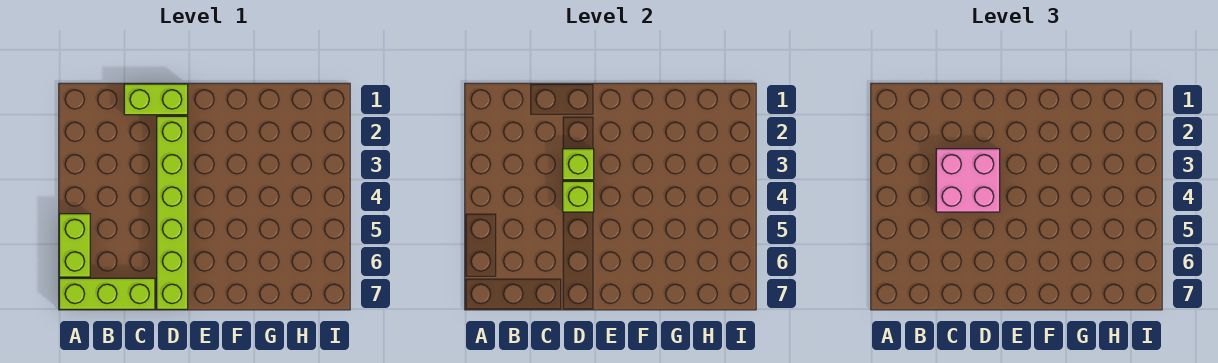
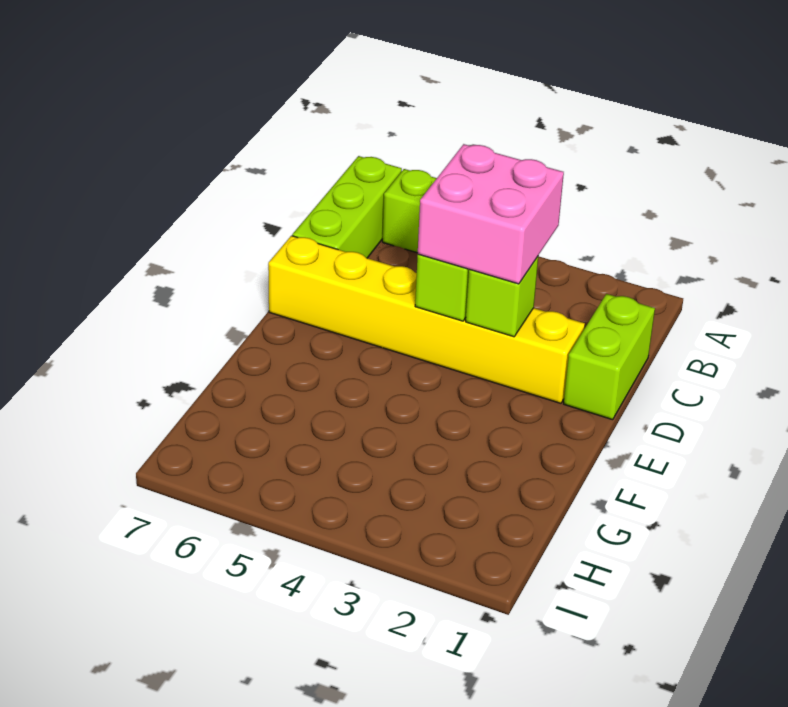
lime 1x6 brick [157,116,188,309] -> yellow 1x6 brick [268,236,585,403]

